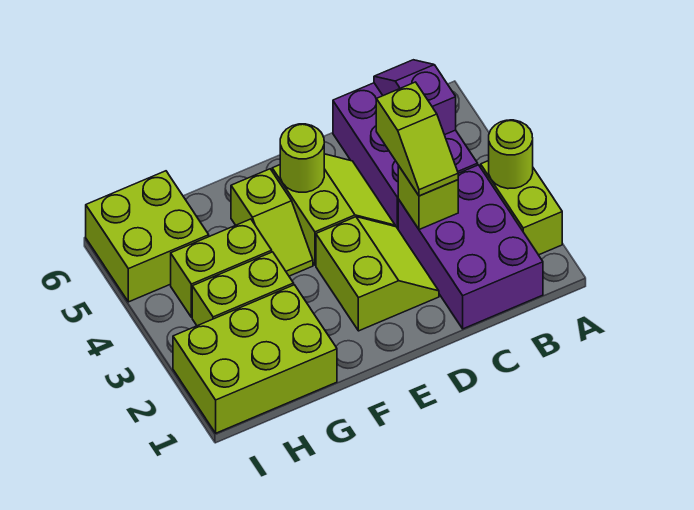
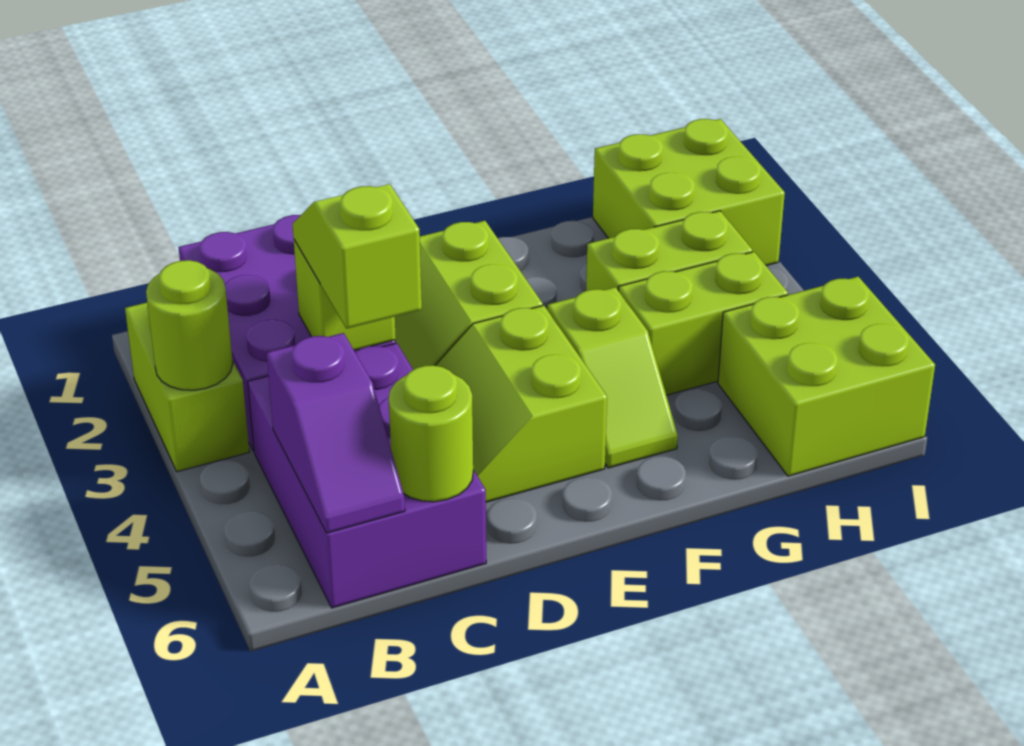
lime 1x1 round brick [280,124,324,192] -> lime 1x1 round brick moved to [389,365,473,502]
lime 1x2 slope [231,169,313,276] -> lime 1x2 slope turned to [547,287,678,468]
lime 2x3 brick [173,285,337,433] -> lime 2x2 brick [593,119,785,266]

